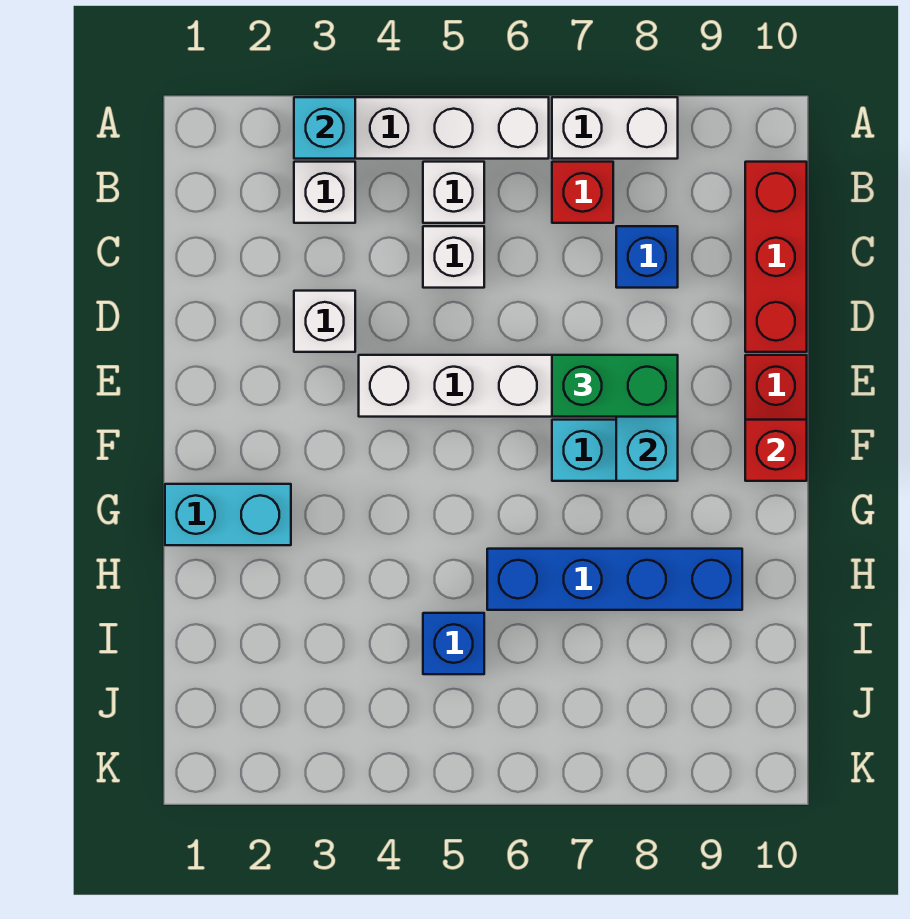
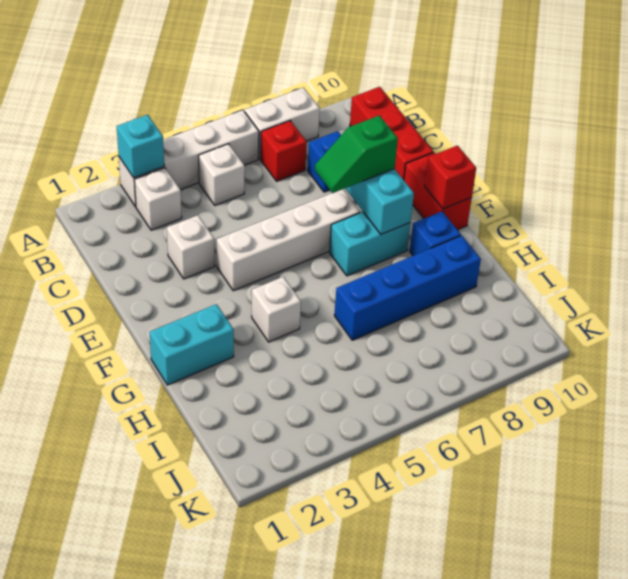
white 1x1 brick [423,226,484,288] -> white 1x1 brick moved to [252,277,301,342]
green 1x2 brick [552,355,678,417] -> green 1x2 slope [315,115,398,193]
blue 1x1 brick [423,613,484,674] -> blue 1x1 brick moved to [410,211,461,256]

